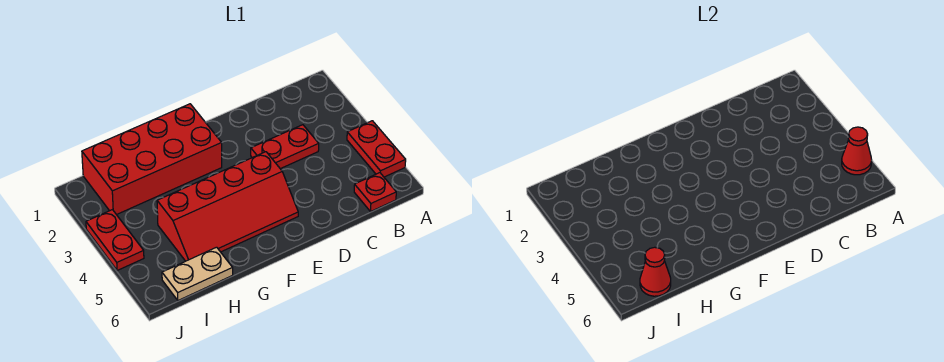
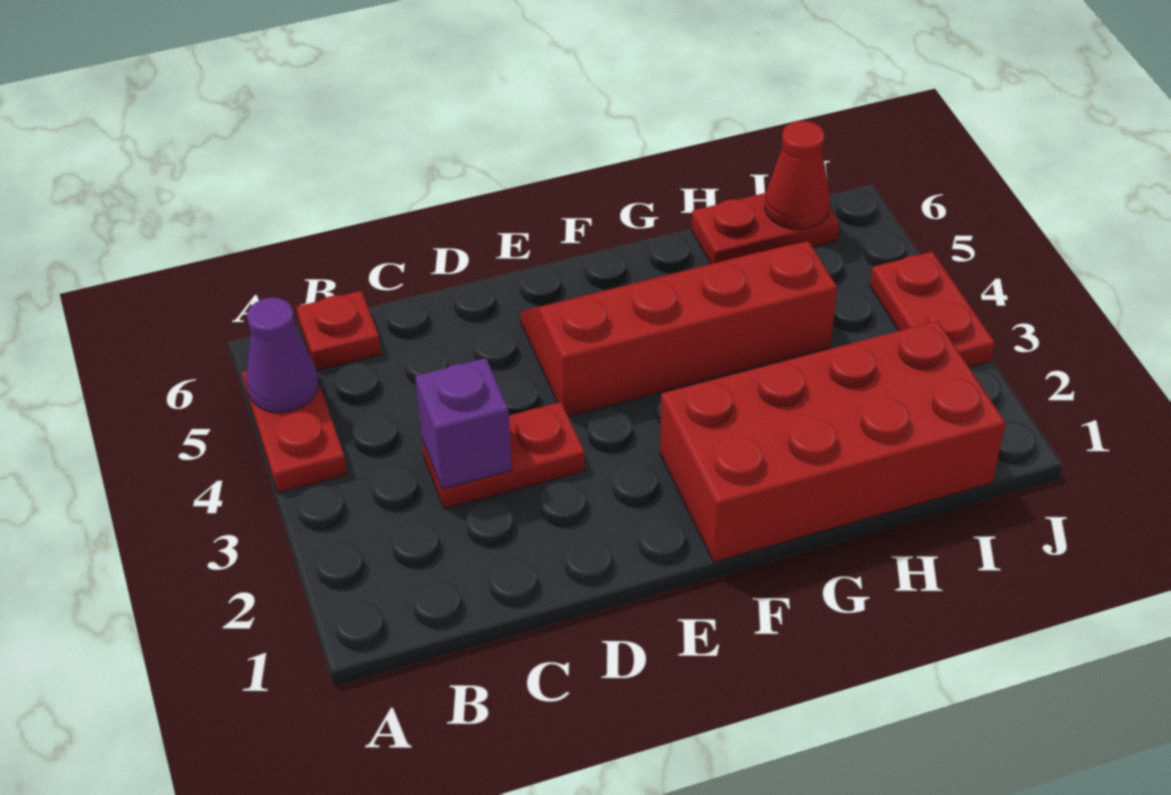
red 1x1 cone [842,127,872,175] -> purple 1x1 cone [247,298,319,413]
none -> purple 1x1 brick [415,358,512,489]
tan 1x2 plate [162,247,233,300] -> red 1x2 plate [691,193,839,264]

